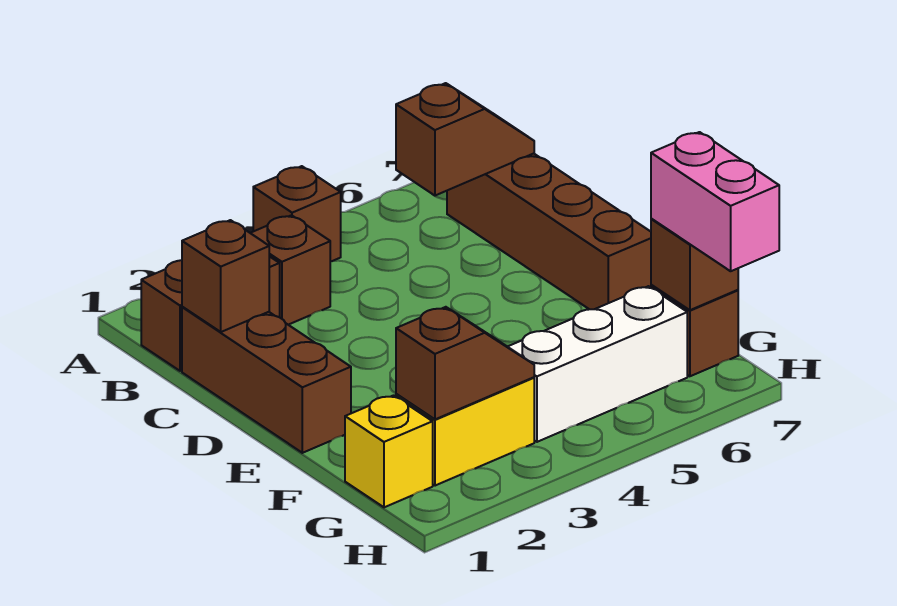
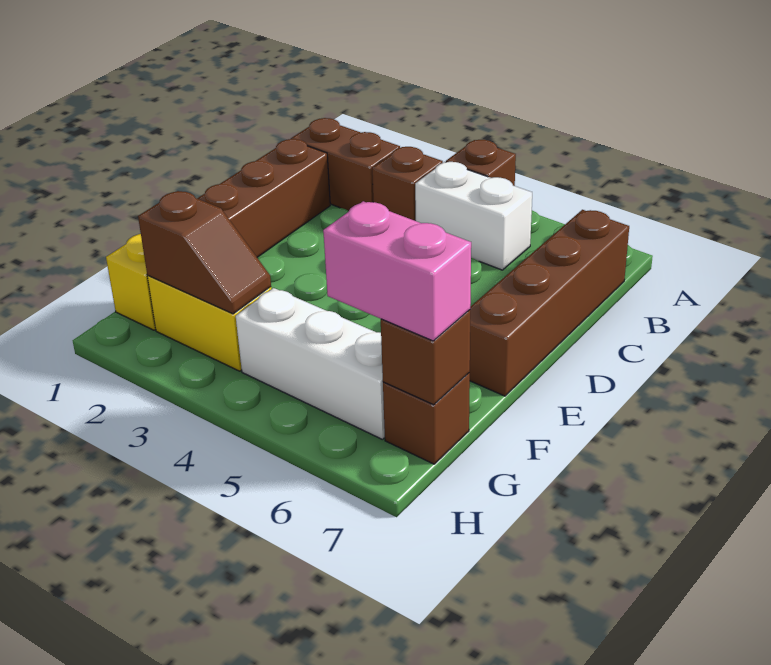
none -> white 1x2 brick [415,162,532,270]
brown 1x2 slope [396,83,534,196] -> none
brown 1x1 brick [182,220,269,332] -> none
pink 1x2 brick [651,132,779,271] -> pink 1x2 brick turned to [323,201,471,341]

